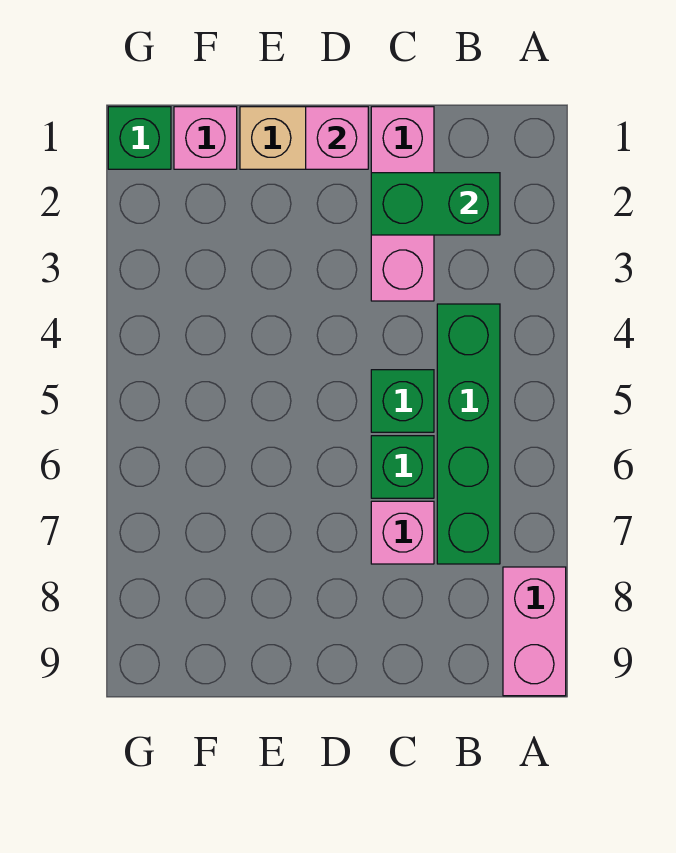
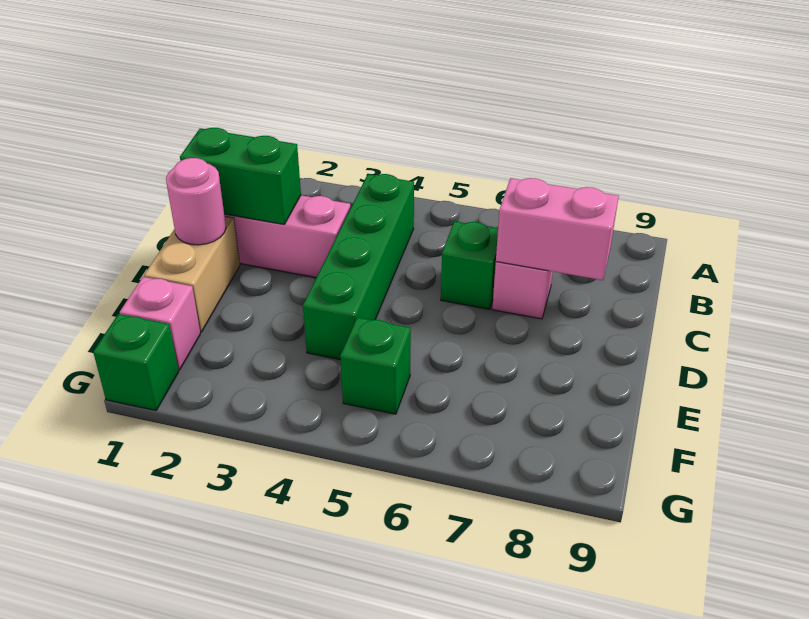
pink 1x2 brick [503,567,566,696] -> pink 1x2 brick moved to [496,178,619,280]
green 1x2 brick [371,173,500,235] -> green 1x2 brick turned to [180,128,301,224]
green 1x4 brick [437,304,500,564] -> green 1x4 brick turned to [303,174,414,360]
green 1x1 brick [371,370,434,432] -> green 1x1 brick moved to [340,317,411,414]
pink 1x1 brick [306,107,368,169] -> pink 1x1 round brick [166,158,226,245]

